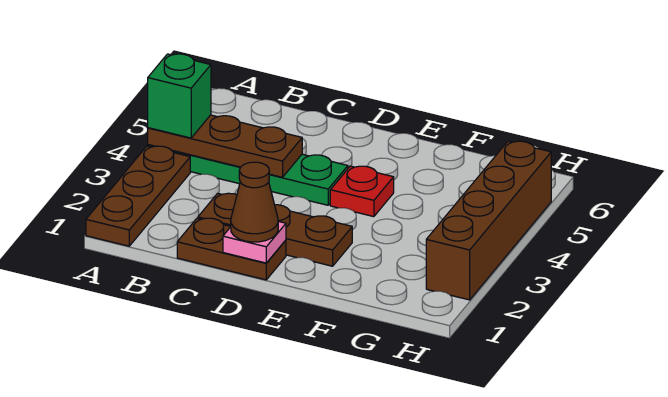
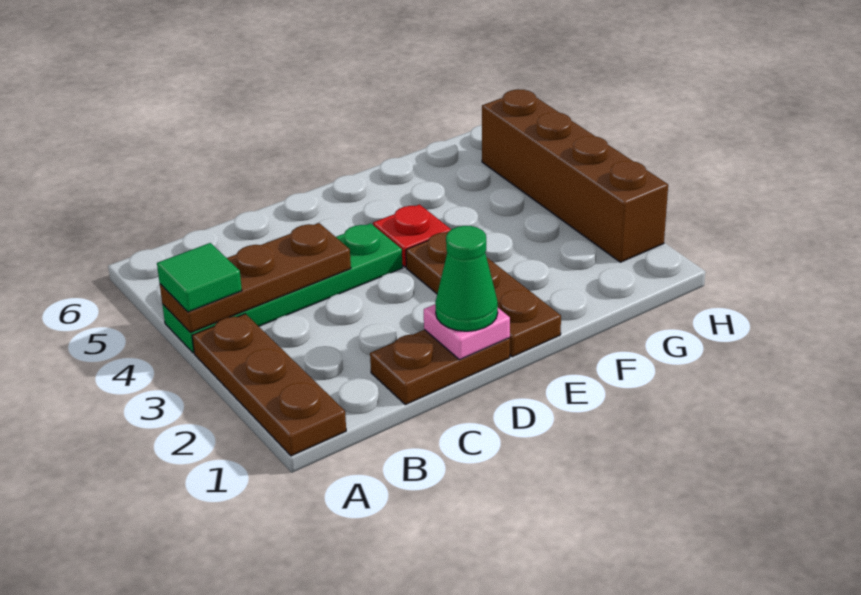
green 1x1 brick [148,54,211,138] -> green 1x1 tile [157,243,242,312]
brown 1x3 plate [198,193,352,266] -> brown 1x3 plate turned to [406,232,561,357]
brown 1x1 cone [231,162,278,242] -> green 1x1 cone [435,226,498,331]

